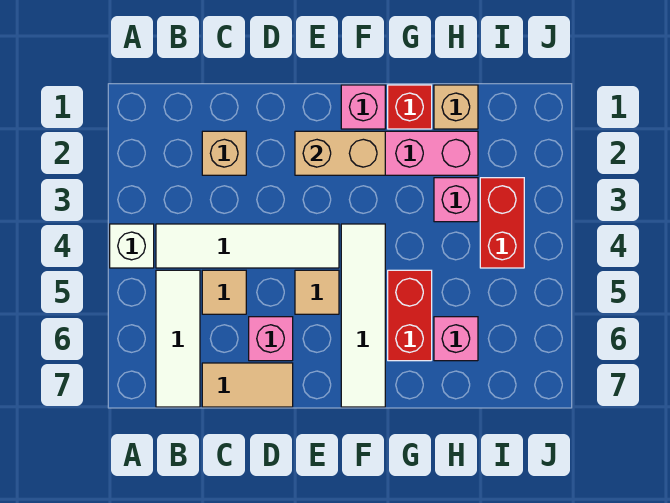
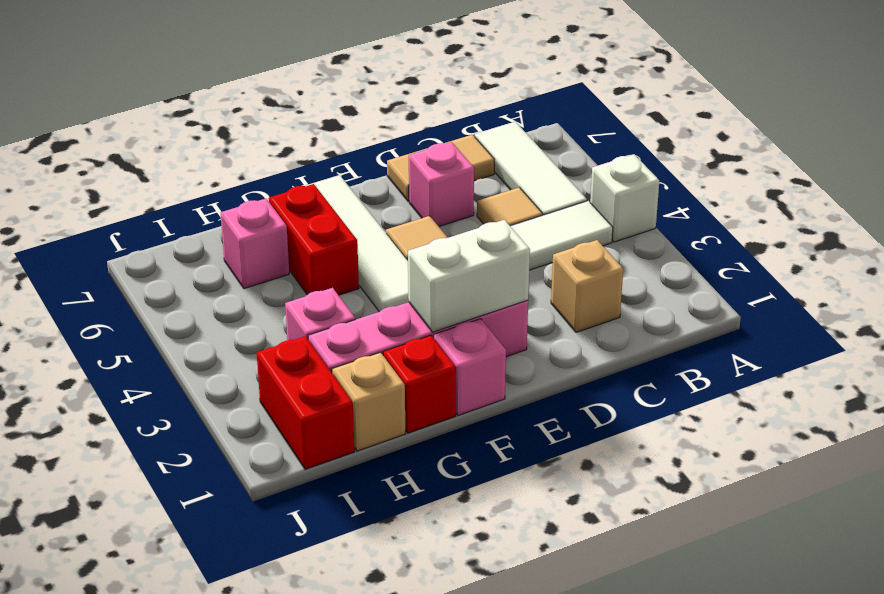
tan 1x2 brick [295,131,385,175] -> white 1x2 brick [408,220,530,332]
red 1x2 brick [480,178,524,268] -> red 1x2 brick moved to [257,336,355,469]

